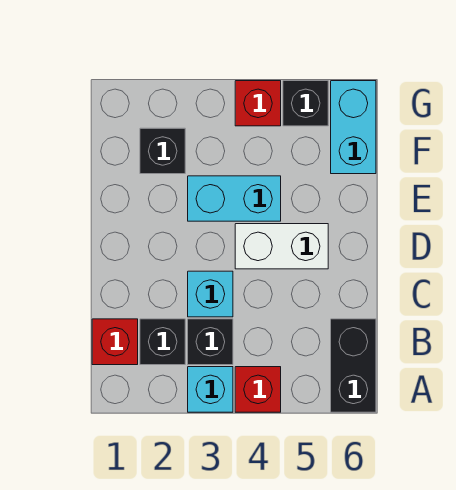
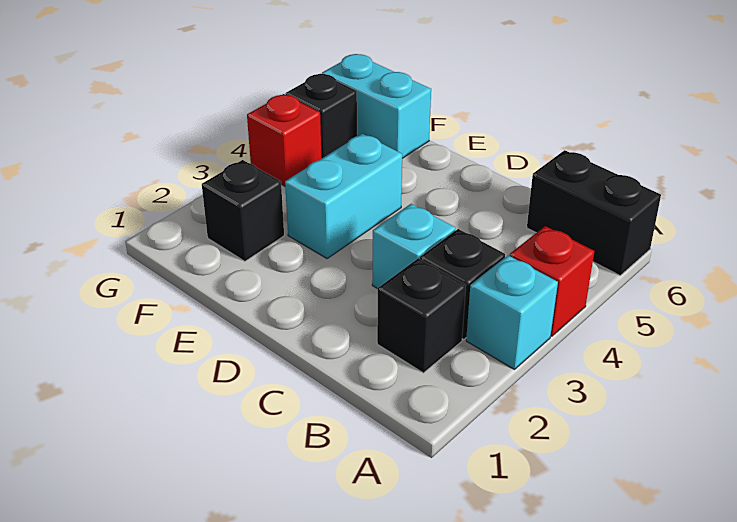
red 1x1 brick [92,319,138,365] -> none
white 1x2 brick [235,224,328,269] -> none

